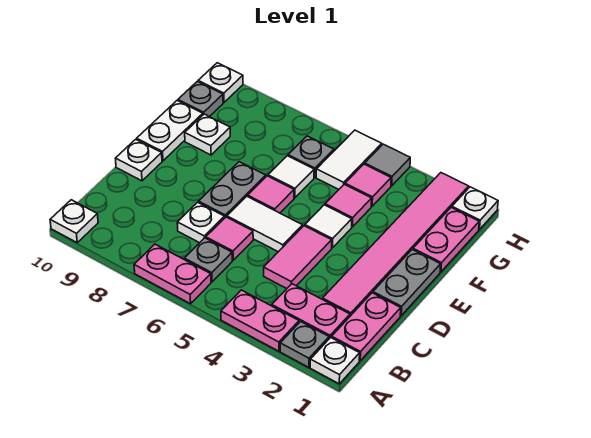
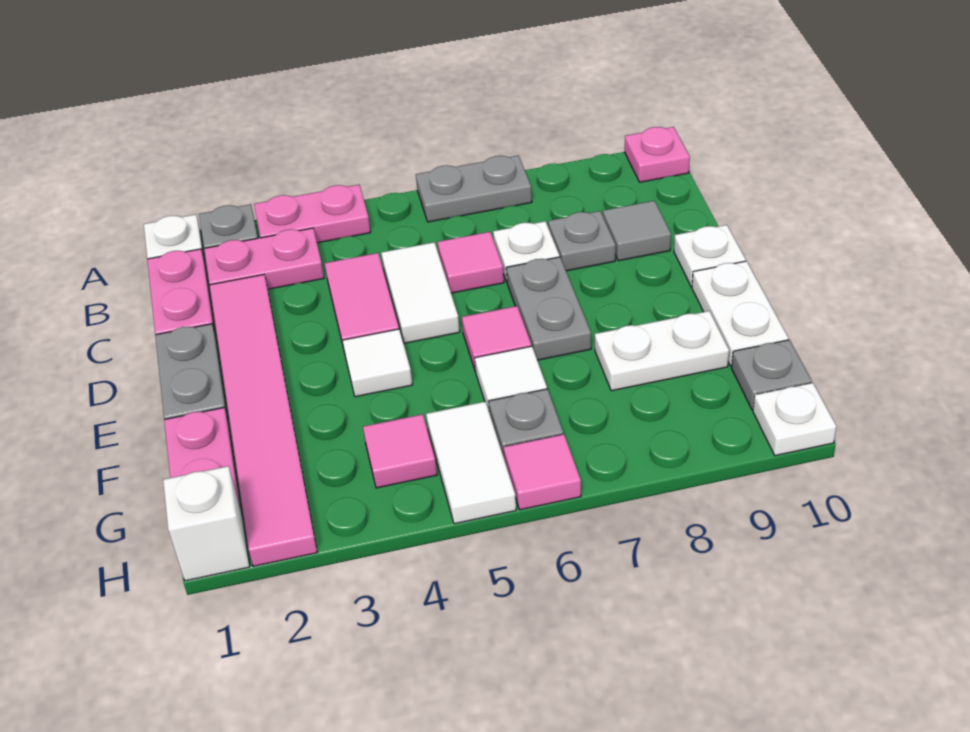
pink 1x2 plate [134,244,211,304] -> grey 1x2 plate [416,155,532,222]
white 1x1 plate [50,200,98,243] -> pink 1x1 plate [625,127,690,182]
grey 1x1 plate [184,238,232,282] -> grey 1x1 plate moved to [548,211,616,271]
white 1x2 tile [227,196,303,252] -> white 1x2 tile turned to [381,242,460,343]
pink 1x1 tile [325,184,372,227] -> pink 1x1 tile moved to [504,434,581,510]
white 1x1 plate [185,114,230,155] -> white 1x2 plate [595,311,729,391]
white 1x1 plate [452,187,498,230] -> white 1x1 brick [163,466,250,581]
grey 1x1 tile [365,144,410,186] -> grey 1x1 tile moved to [603,201,671,261]

